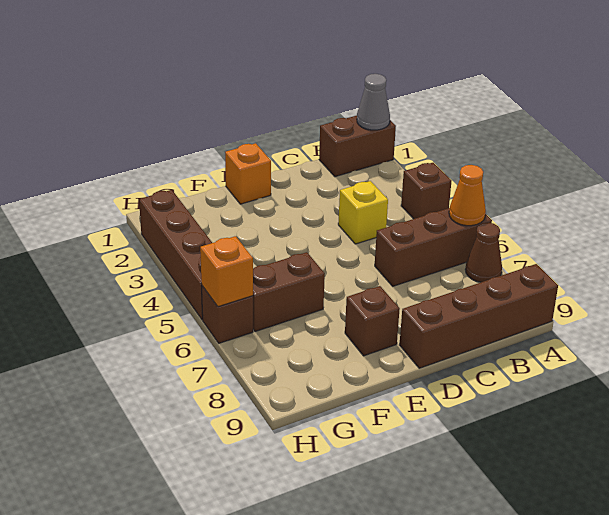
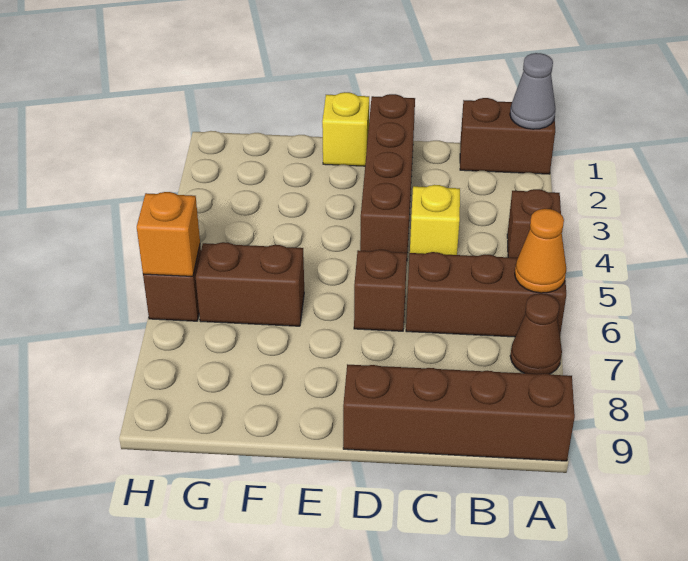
orange 1x1 brick [225,143,271,204] -> yellow 1x1 brick [322,92,369,166]
brown 1x1 brick [345,286,400,356] -> brown 1x1 brick moved to [354,250,407,331]
brown 1x4 brick [139,190,212,320] -> brown 1x4 brick moved to [360,94,415,253]

